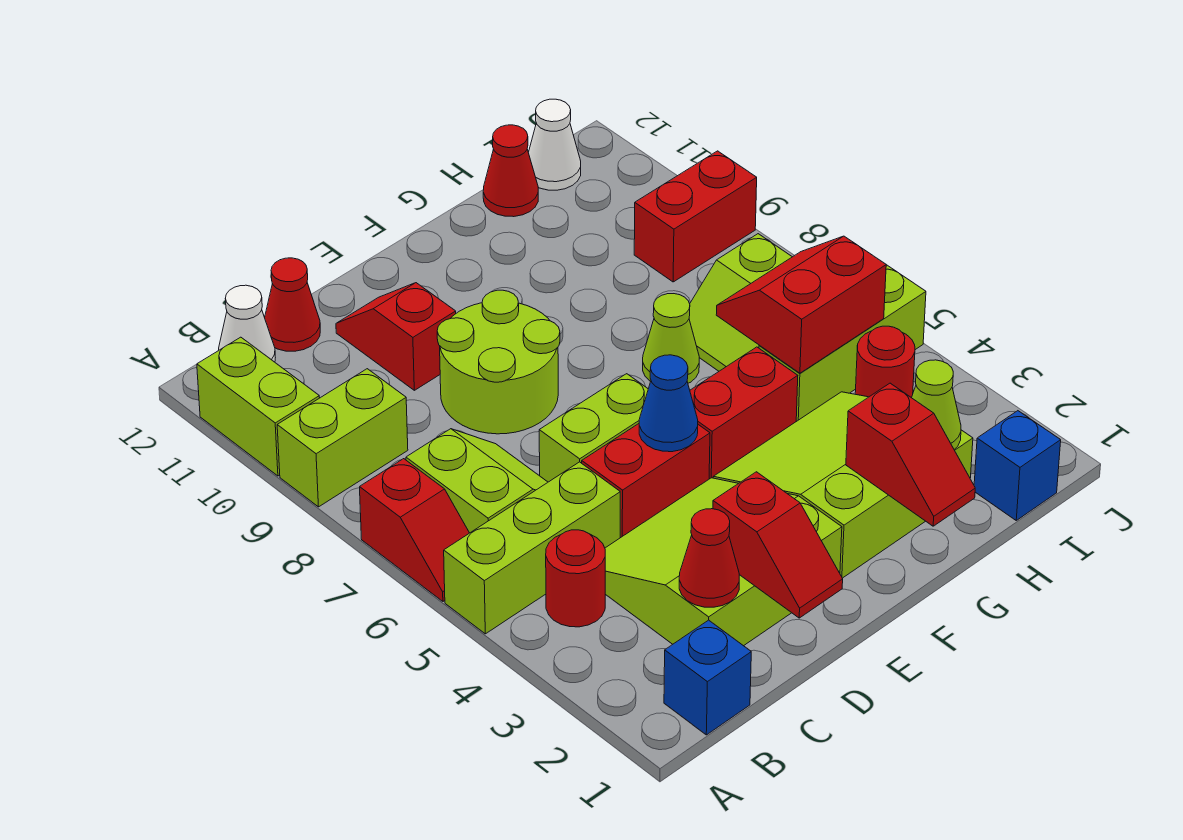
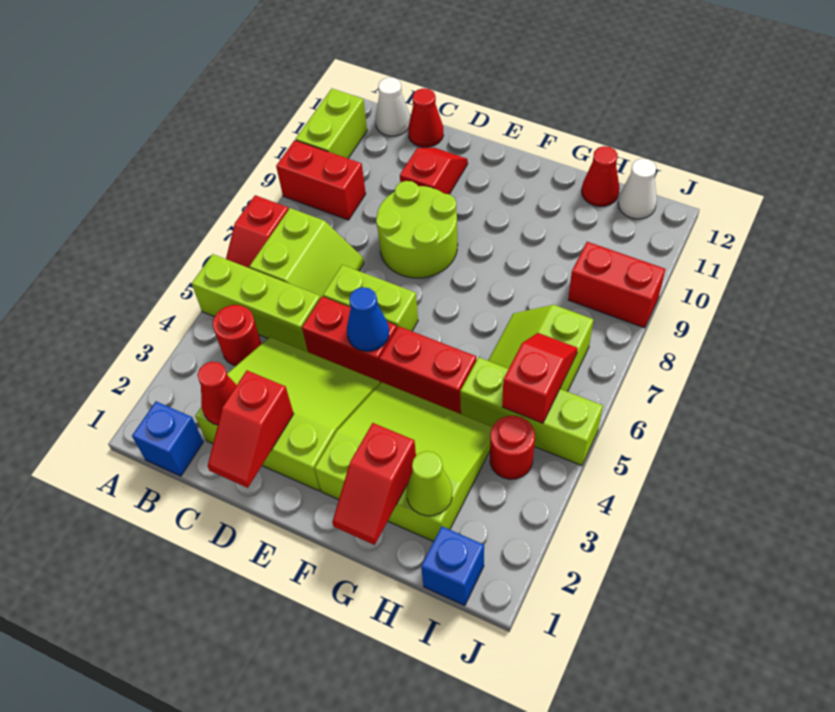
lime 1x2 brick [277,369,408,507] -> red 1x2 brick [276,140,366,220]
lime 1x1 cone [643,294,699,383] -> none
red 2x2 slope [716,236,886,373] -> red 1x2 slope [502,333,578,423]

